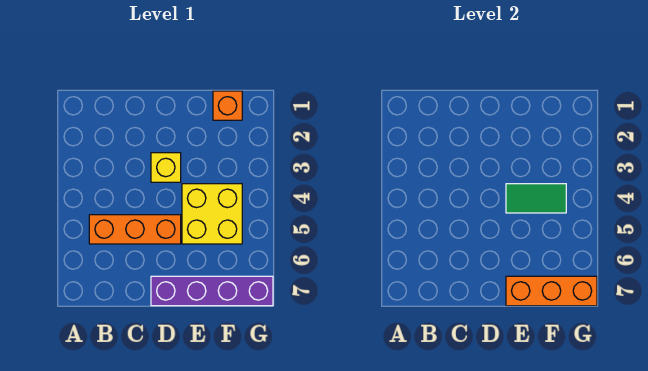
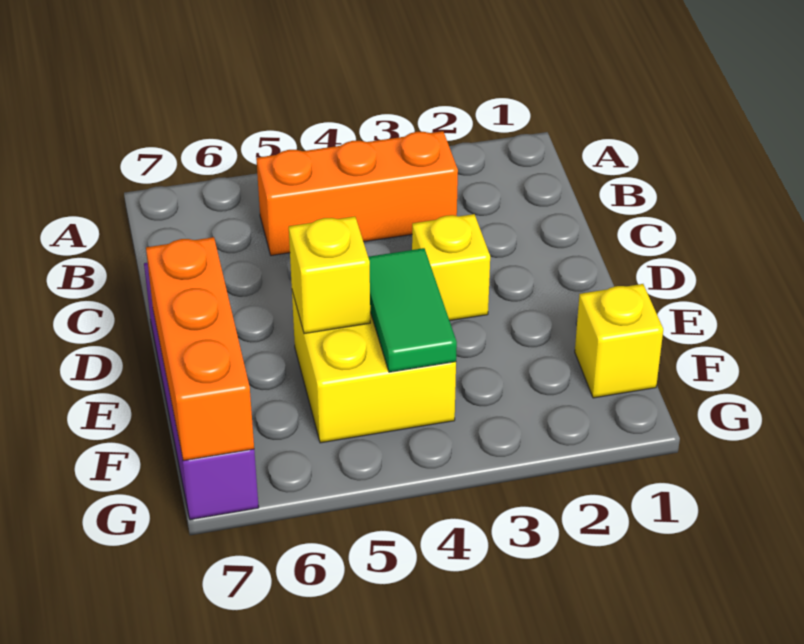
orange 1x3 brick [89,215,181,244] -> orange 1x3 brick turned to [256,131,458,256]
none -> yellow 1x1 brick [289,216,370,334]
orange 1x1 brick [213,91,242,120] -> yellow 1x1 brick [575,284,663,398]

